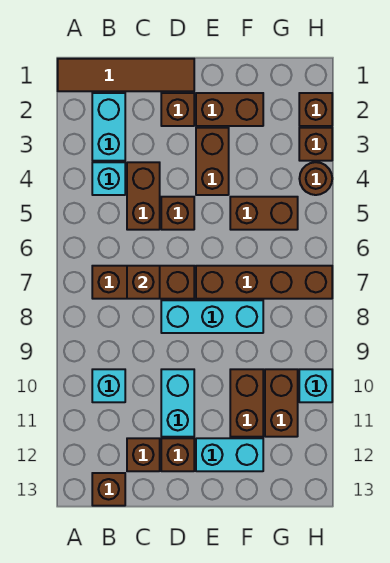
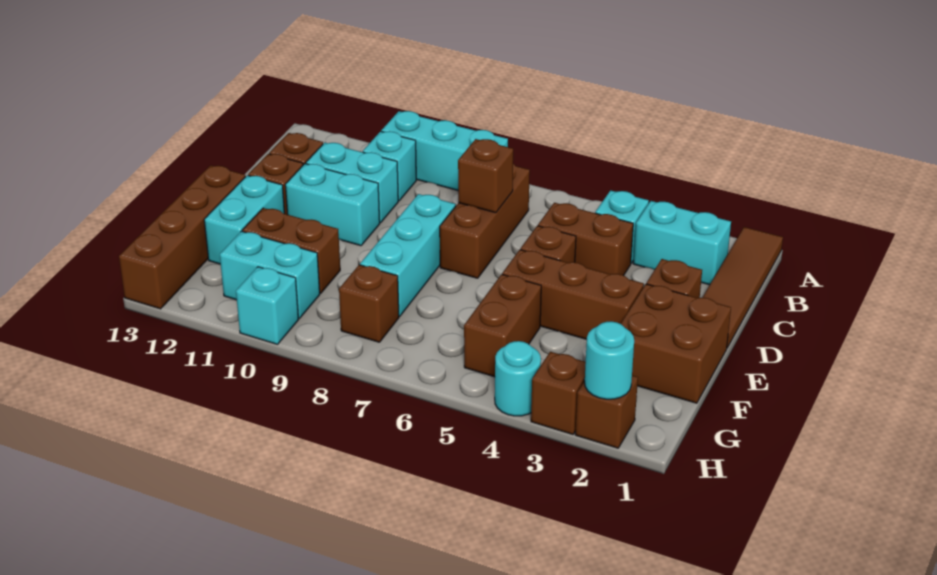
none -> cyan 1x3 brick [381,111,508,190]
brown 1x1 brick [92,473,125,506] -> brown 1x1 brick moved to [339,265,399,342]
none -> cyan 1x2 brick [306,142,398,223]
brown 1x2 brick [196,93,263,126] -> brown 2x2 brick [621,284,731,403]
brown 1x2 brick [196,128,229,195] -> brown 1x3 brick [502,250,644,339]
brown 1x4 brick [196,266,332,299] -> brown 1x4 brick moved to [119,165,246,309]
brown 1x2 brick [265,369,298,437] -> cyan 1x2 brick [220,231,320,319]
none -> cyan 1x1 round brick [585,321,634,399]
brown 1x1 round brick [299,162,332,195] -> cyan 1x1 round brick [495,341,541,416]

